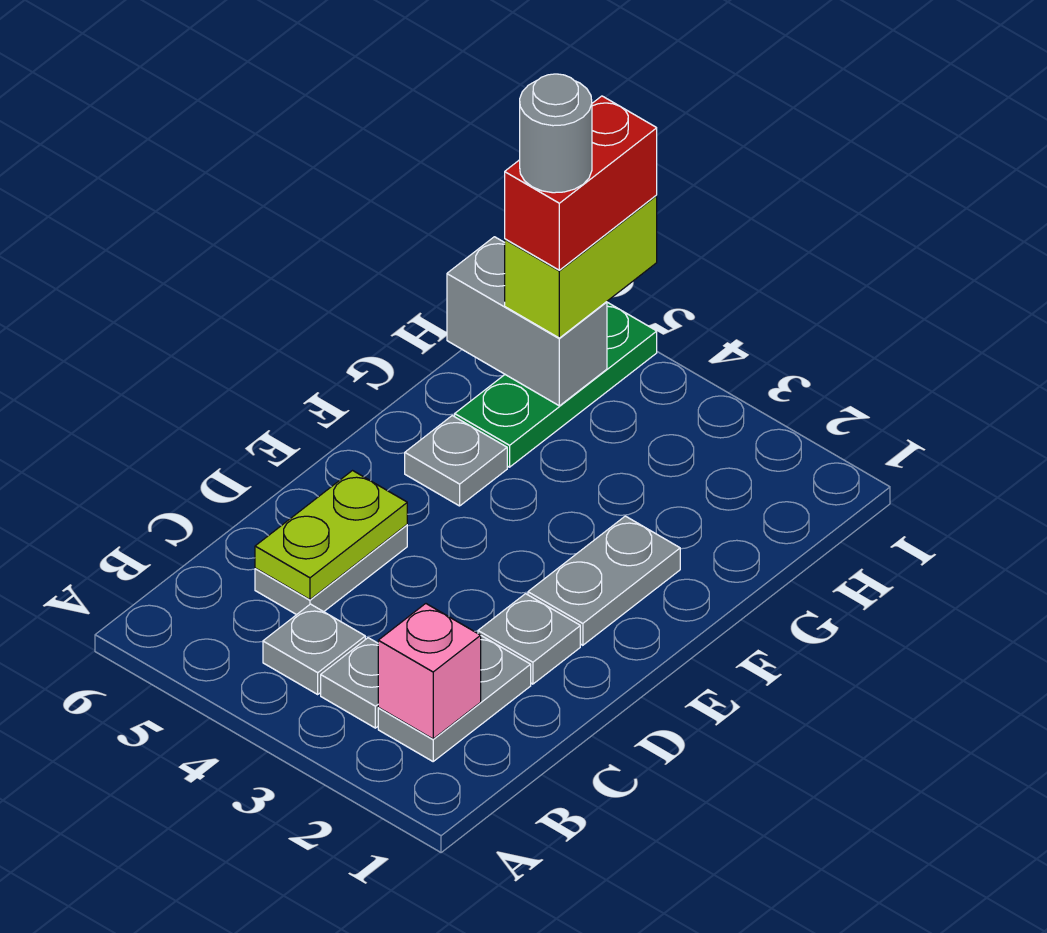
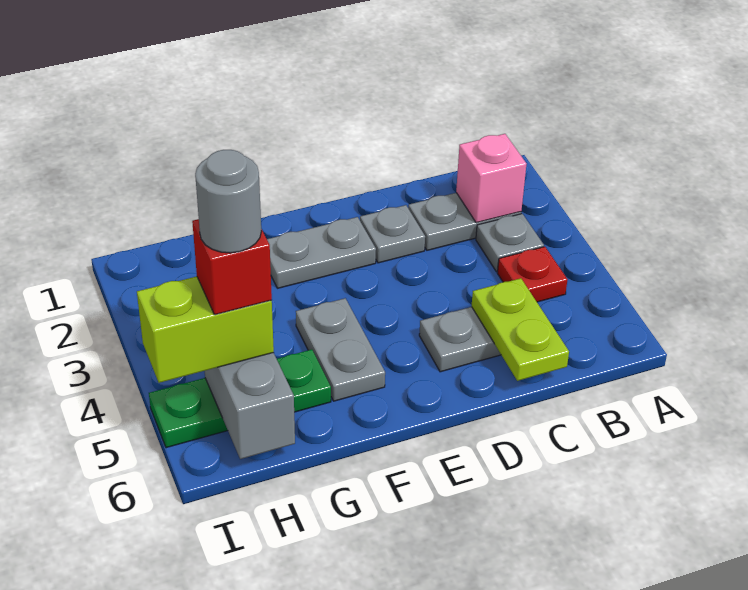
grey 1x1 plate [263,604,365,694] -> red 1x1 plate [497,247,568,302]
lime 1x2 plate [255,471,407,600] -> lime 1x2 plate turned to [472,278,569,381]
grey 1x1 plate [405,416,507,506] -> grey 1x2 plate [296,298,385,401]
red 1x2 brick [505,96,657,270] -> red 1x1 brick [192,219,272,315]

